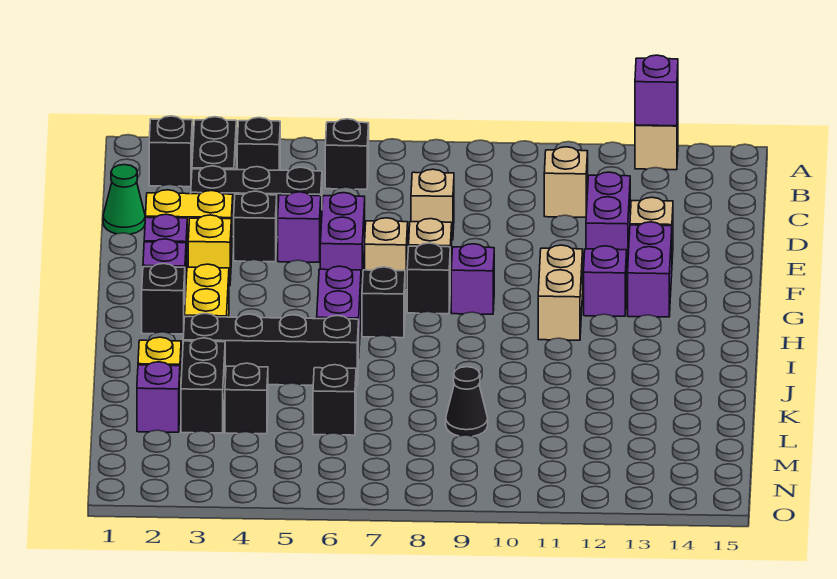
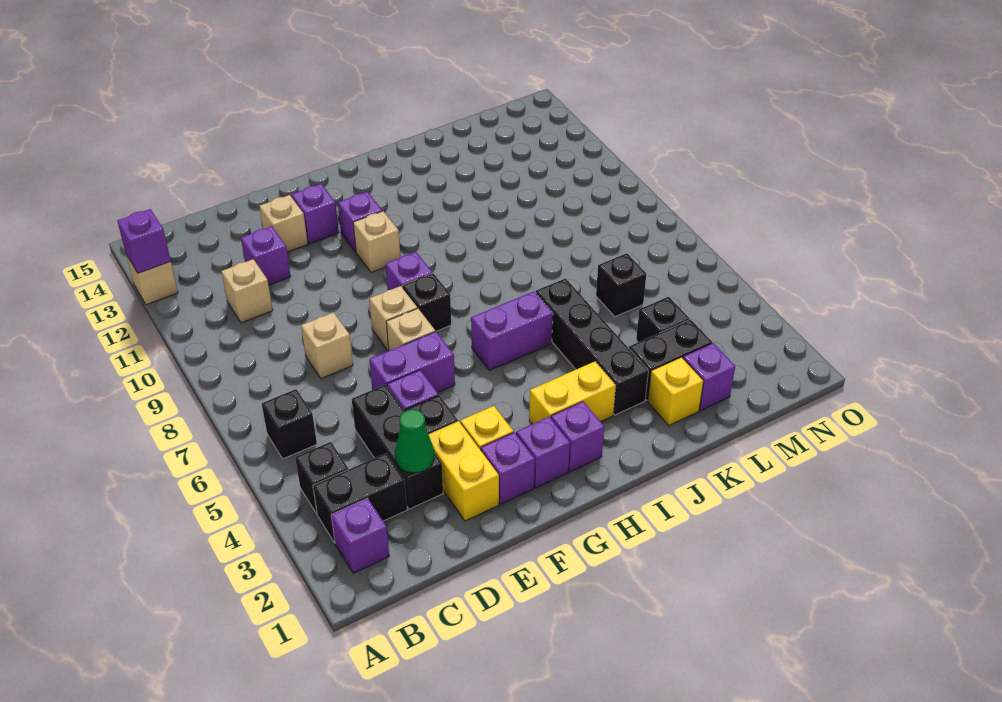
black 1x1 brick [149,116,192,187] -> purple 1x1 brick [331,498,389,573]
green 1x1 cone [103,165,145,234] -> green 1x1 cone moved to [395,409,434,473]
purple 1x2 brick [586,172,630,267] -> purple 1x1 brick [241,226,291,285]
purple 1x2 brick [628,222,672,317] -> purple 1x1 brick [291,184,339,244]
tan 1x2 brick [538,245,583,340] -> tan 1x1 brick [353,211,400,273]
black 1x1 brick [142,264,185,334] -> purple 1x1 brick [551,401,604,472]
black 1x1 brick [362,267,405,338] -> none
black 1x1 cone [446,367,488,436] -> none

